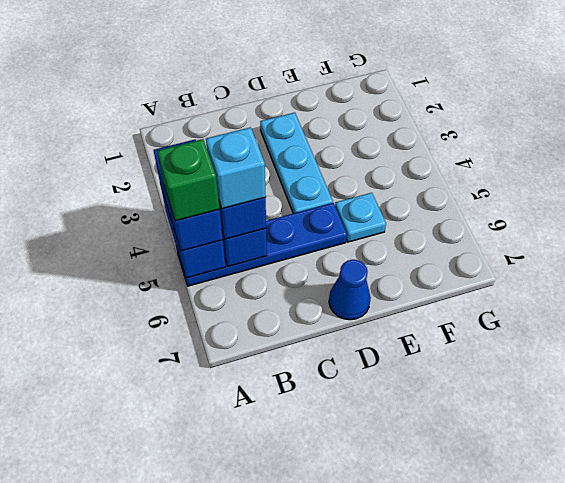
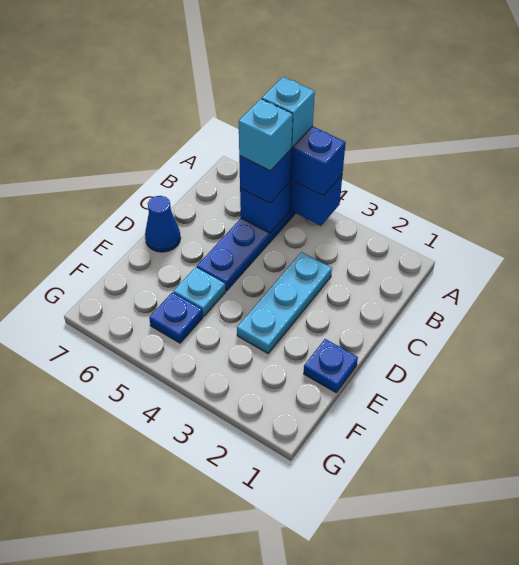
green 1x1 brick [157,139,219,221] -> cyan 1x1 brick [262,77,315,147]
cyan 1x3 plate [260,113,333,213] -> cyan 1x3 plate turned to [237,252,332,353]
none -> blue 1x1 plate [304,339,358,392]
none -> blue 1x1 plate [149,292,203,343]

